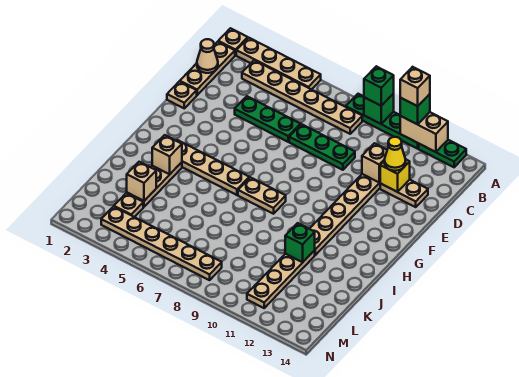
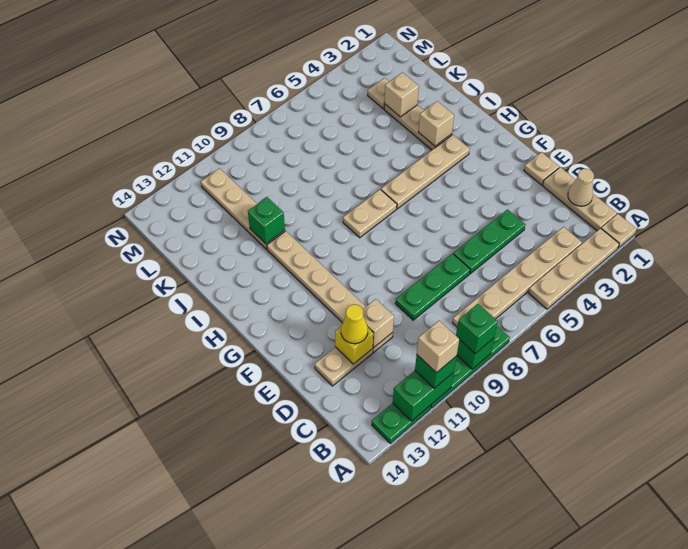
tan 1x2 brick [400,112,448,152] -> green 1x2 brick [393,371,454,421]
tan 1x6 plate [101,207,222,280] -> none

